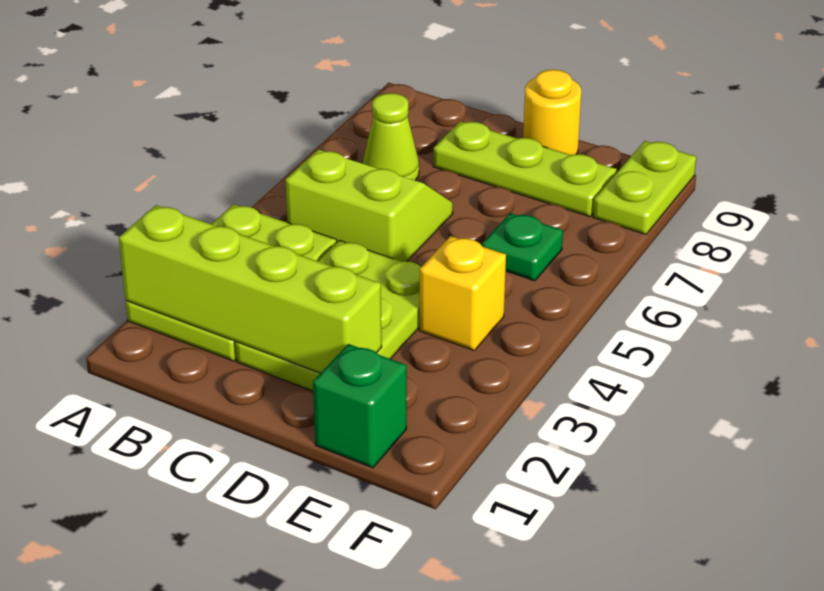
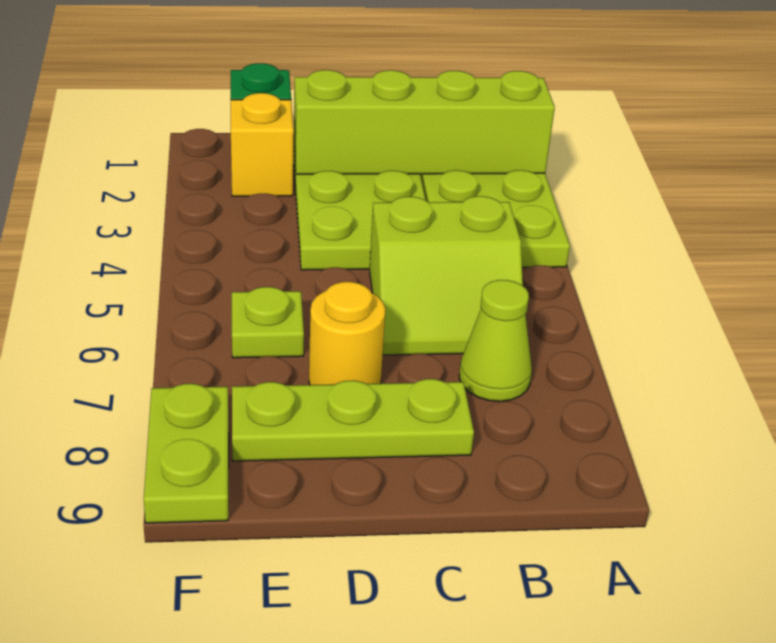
yellow 1x1 round brick [523,70,581,155] -> yellow 1x1 round brick moved to [309,282,385,385]
yellow 1x1 brick [419,236,506,351] -> yellow 1x1 brick moved to [231,93,294,196]
green 1x1 plate [482,213,563,281] -> lime 1x1 plate [232,287,304,358]

